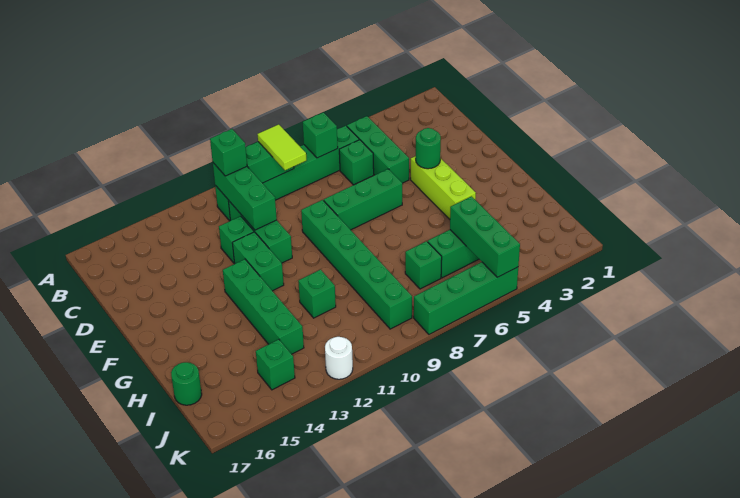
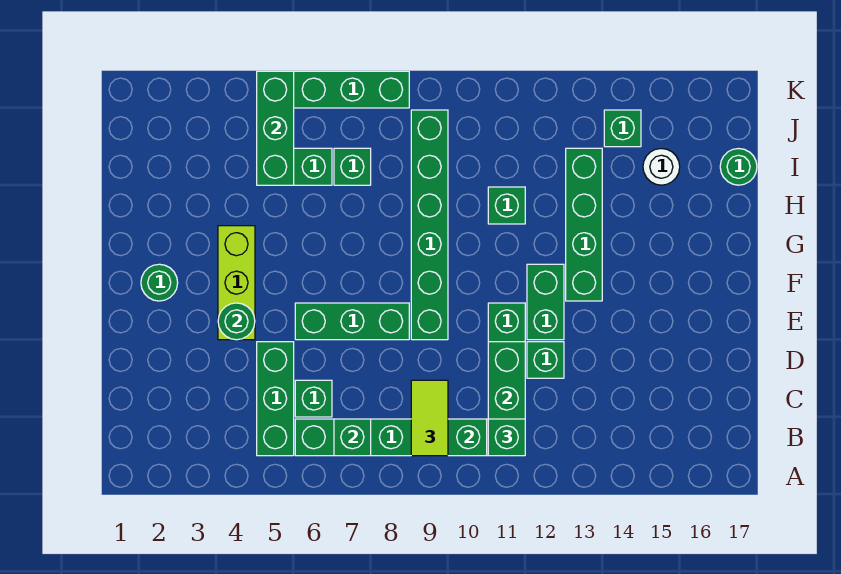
none -> green 1x1 round brick [141,264,178,301]
white 1x1 round brick [325,337,353,379] -> white 1x1 round brick moved to [643,149,680,185]

